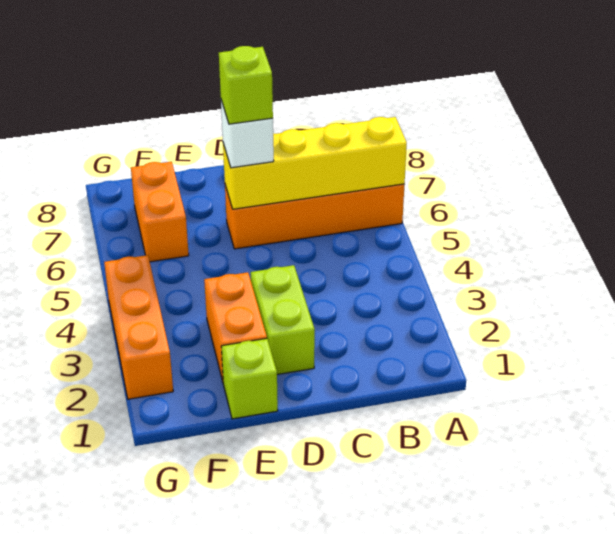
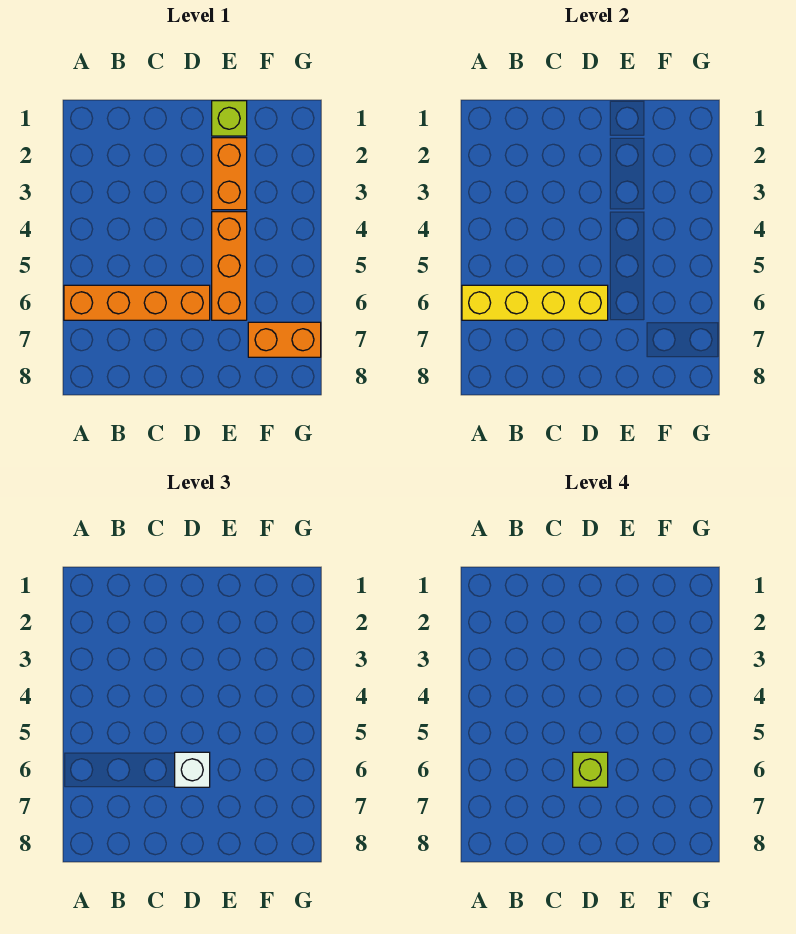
lime 1x2 brick [251,265,315,375] -> none
orange 1x2 brick [131,162,189,262] -> orange 1x2 brick turned to [248,322,321,357]
orange 1x3 brick [104,255,173,399] -> orange 1x3 brick moved to [212,212,247,320]

